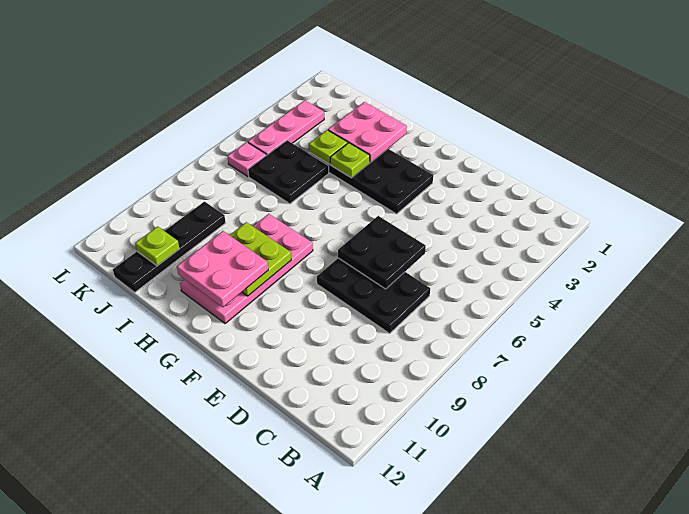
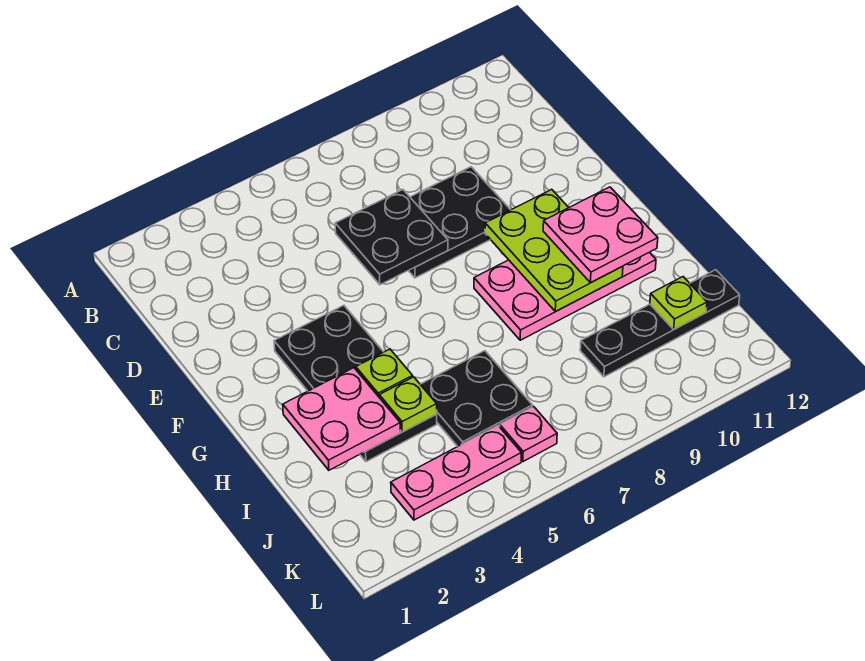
black 2x3 plate [317,258,430,333] -> black 2x3 plate turned to [409,167,510,278]
lime 2x2 plate [230,222,291,296] -> lime 2x3 plate [485,189,623,311]

